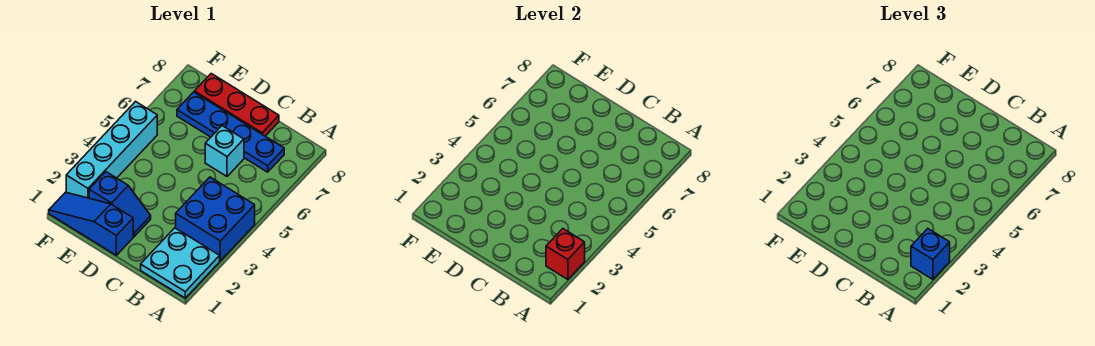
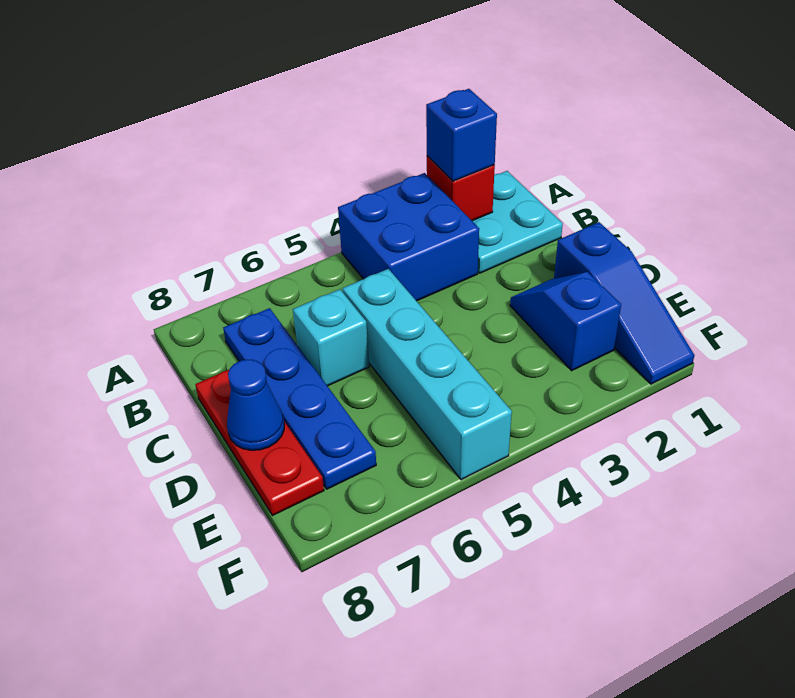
none -> blue 1x1 cone [227,359,284,450]
cyan 1x4 brick [66,102,157,198] -> cyan 1x4 brick turned to [342,269,512,480]

